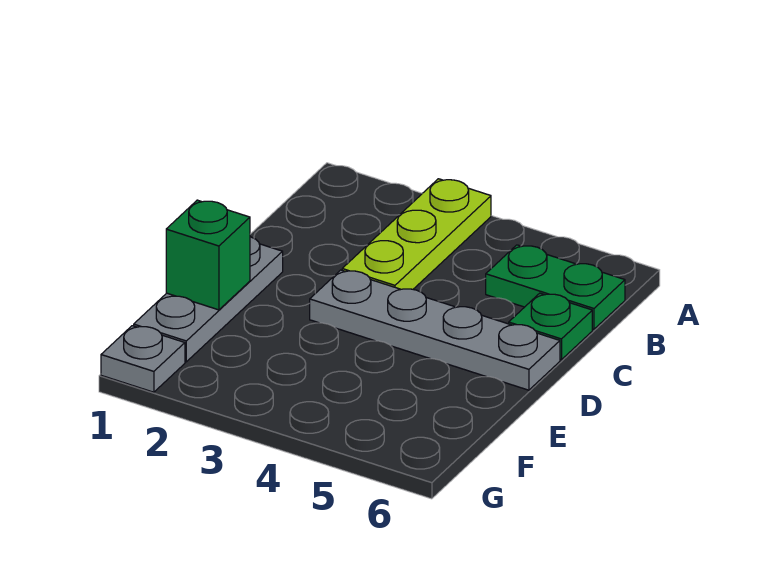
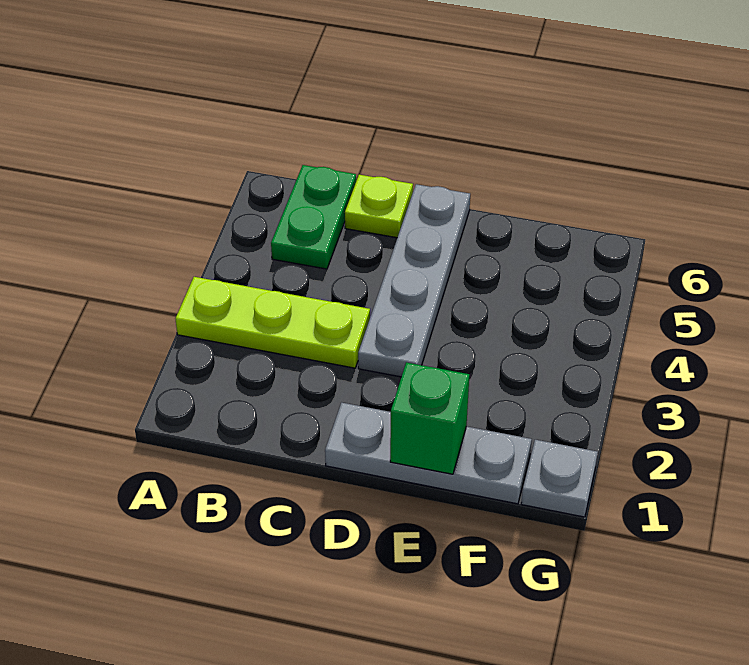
green 1x1 plate [509,293,592,360] -> lime 1x1 plate [345,175,413,238]

